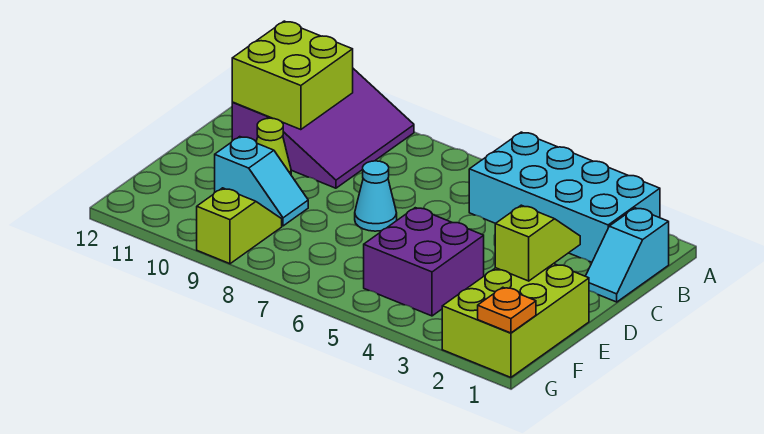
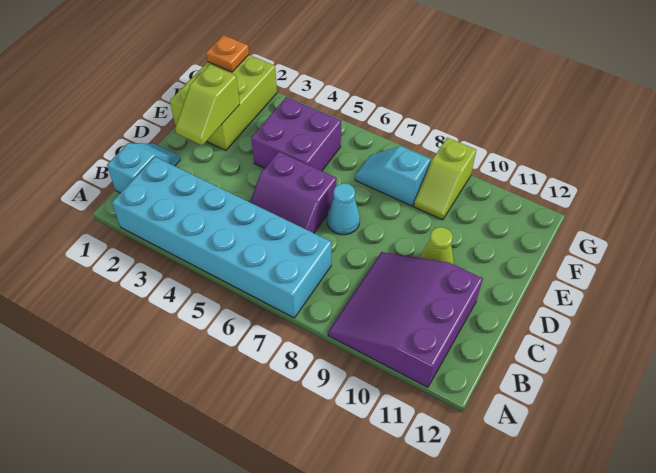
cyan 2x4 brick [469,132,660,262] -> cyan 2x6 brick [112,157,331,318]
lime 2x2 brick [232,21,353,130] -> none
none -> purple 2x2 slope [250,152,337,233]
cyan 1x2 slope [215,137,308,226] -> cyan 1x2 slope moved to [355,146,431,206]

